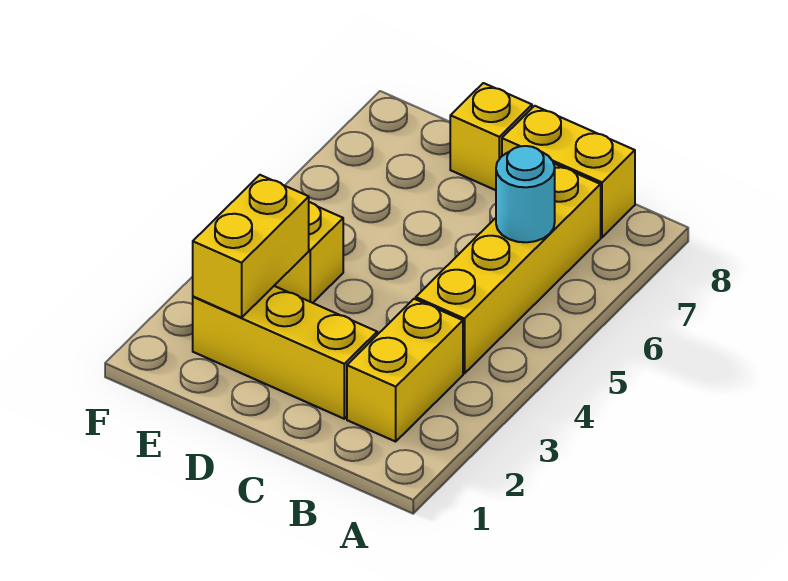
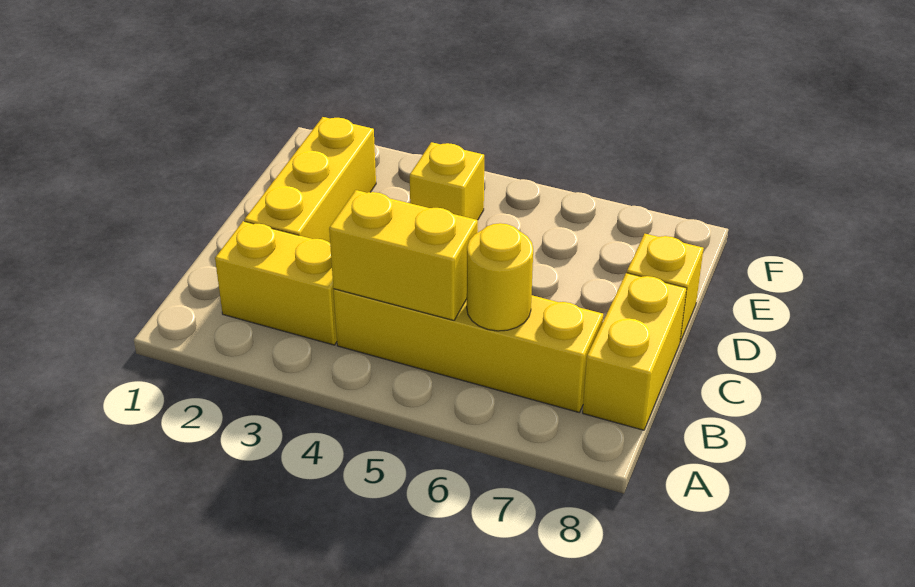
cyan 1x1 round brick [496,146,555,242] -> yellow 1x1 round brick [467,223,533,331]
yellow 1x2 brick [193,175,309,318] -> yellow 1x2 brick moved to [329,190,478,320]

